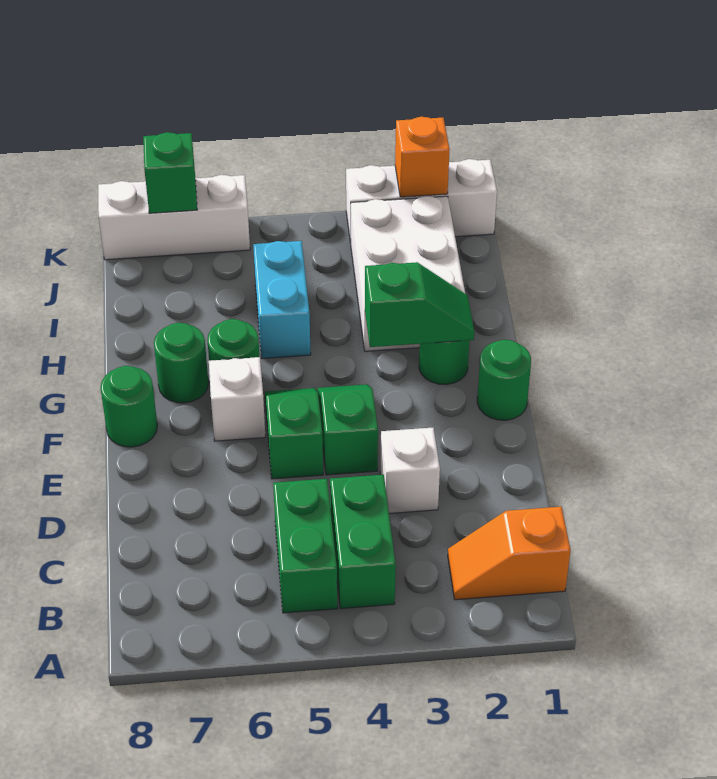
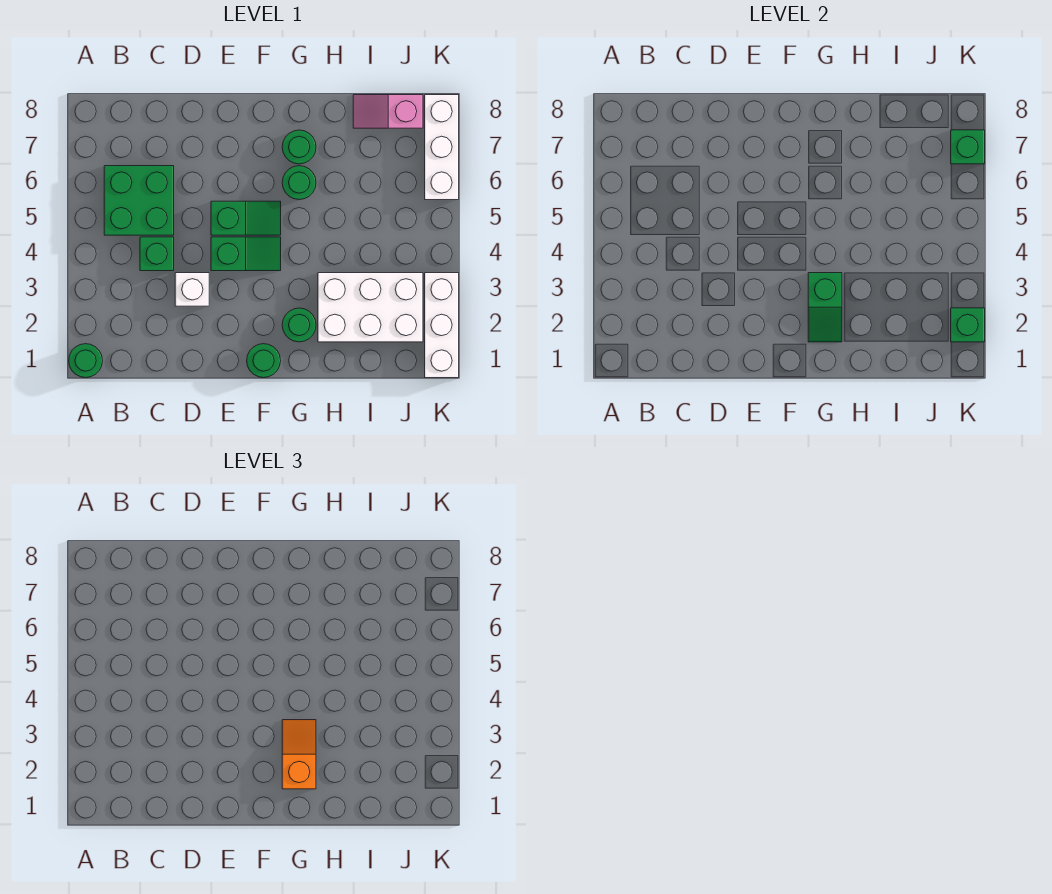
orange 1x2 slope [448,507,571,600] -> orange 1x2 slope moved to [282,720,316,789]
green 1x2 brick [330,475,396,609] -> green 1x1 brick [140,237,174,271]
green 1x2 brick [273,479,337,613] -> green 2x2 brick [104,166,174,235]
white 1x1 brick [209,357,265,441] -> none
green 1x1 round brick [100,366,157,447] -> green 1x1 round brick moved to [69,344,103,378]
cyan 1x2 brick [253,241,311,359] -> none
none -> pink 1x2 slope [353,95,423,128]
orange 1x1 brick [395,117,450,197] -> green 1x1 brick [951,308,985,342]

